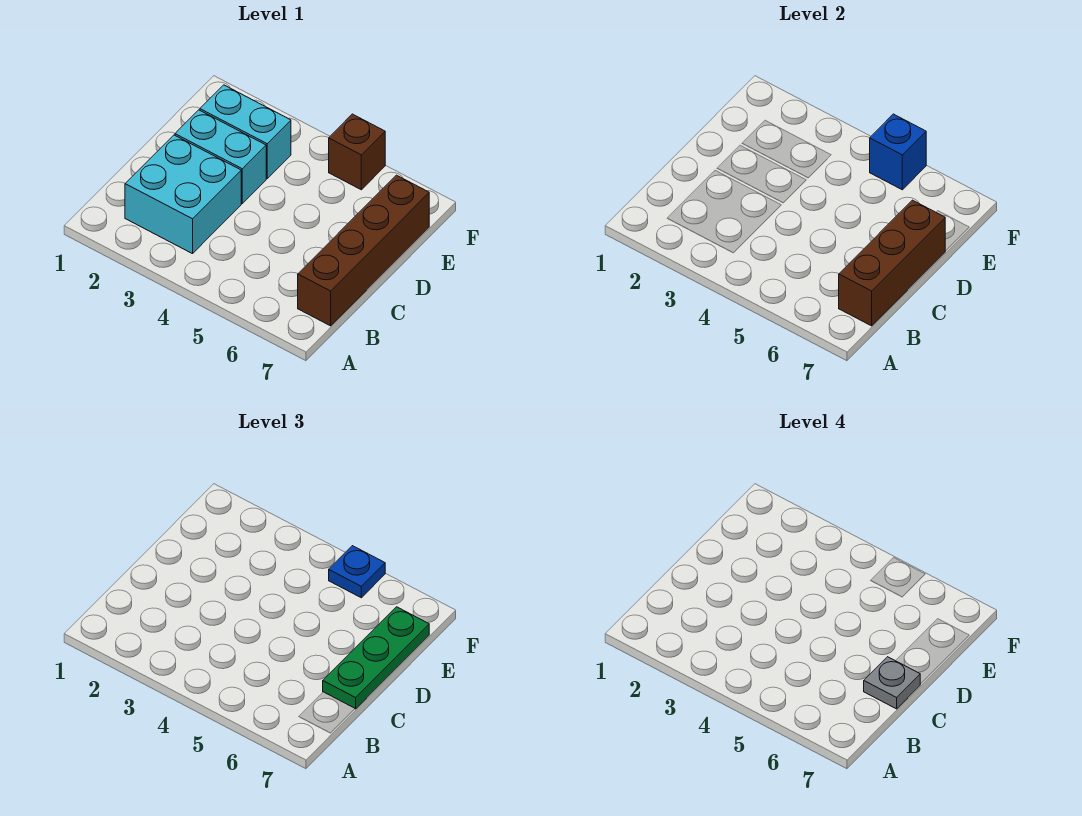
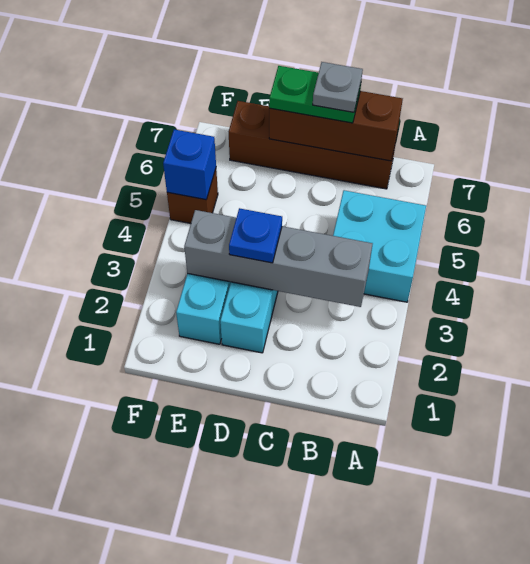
cyan 2x2 brick [125,135,241,254] -> cyan 2x2 brick moved to [333,190,426,302]
none -> grey 1x4 brick [184,210,372,307]
green 1x3 plate [323,607,429,709] -> green 1x2 plate [269,66,361,123]
blue 1x1 plate [329,546,385,598] -> blue 1x1 plate moved to [229,208,282,263]

